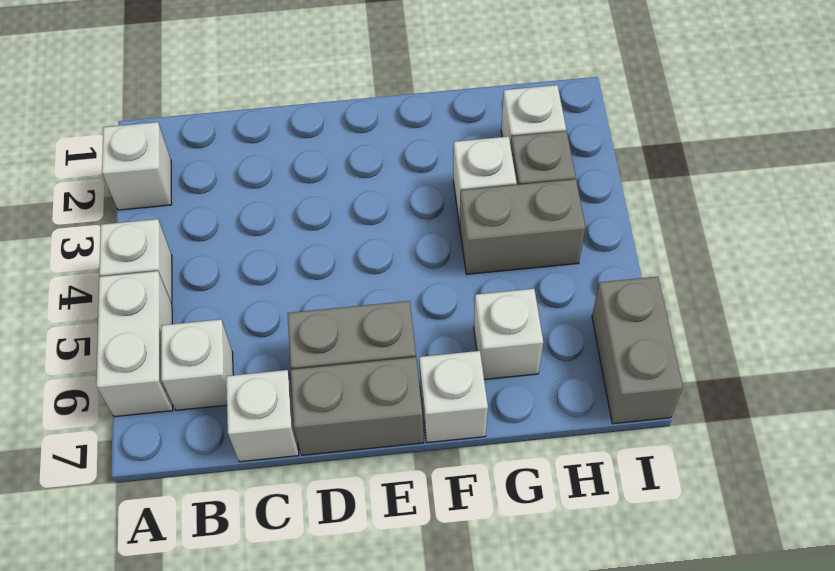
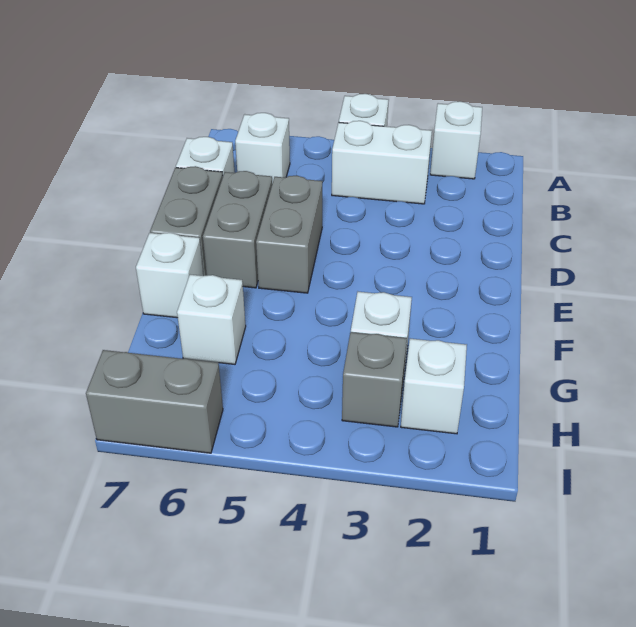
white 1x2 brick [96,271,173,417] -> white 1x2 brick moved to [332,121,432,204]
grey 1x2 brick [460,179,586,274] -> grey 1x2 brick moved to [256,176,322,293]

